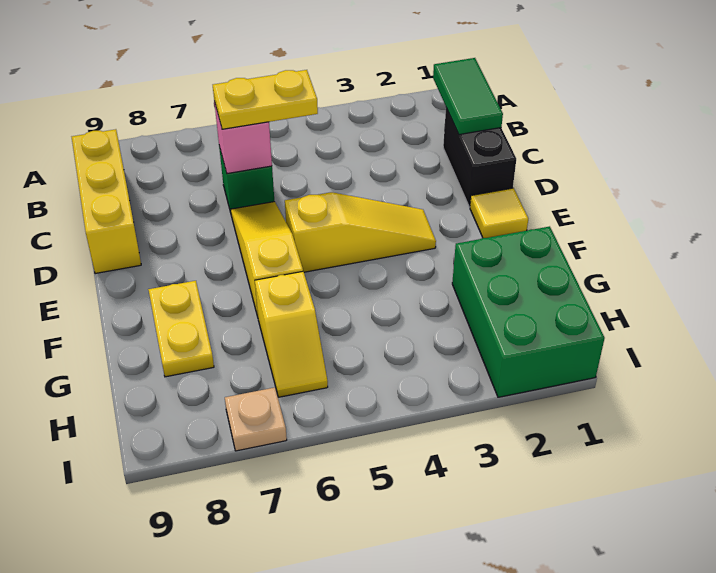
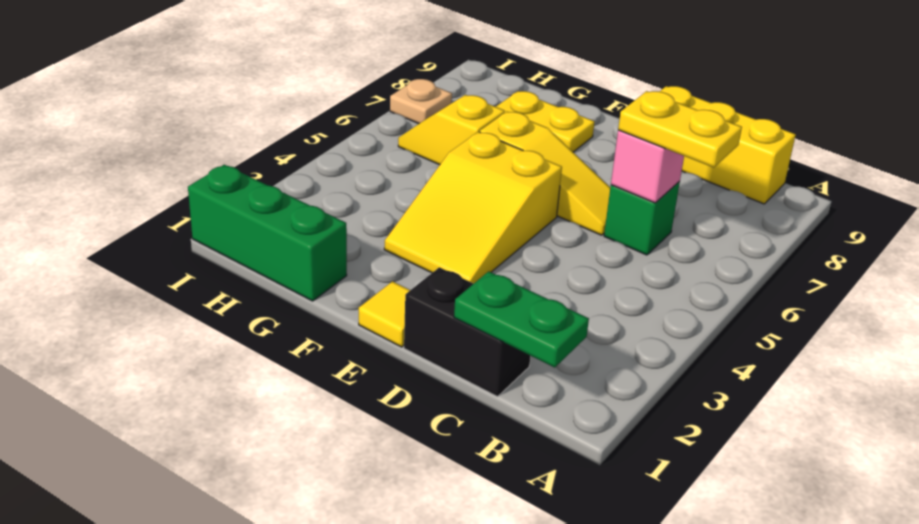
green 1x2 tile [433,58,503,135] -> green 1x2 plate [454,271,589,368]
yellow 1x2 plate [213,70,318,129] -> yellow 1x2 plate turned to [618,91,742,168]
yellow 1x3 slope [285,192,436,272] -> yellow 2x3 slope [384,132,562,284]
green 2x3 brick [452,226,605,397] -> green 1x3 brick [188,165,347,301]

